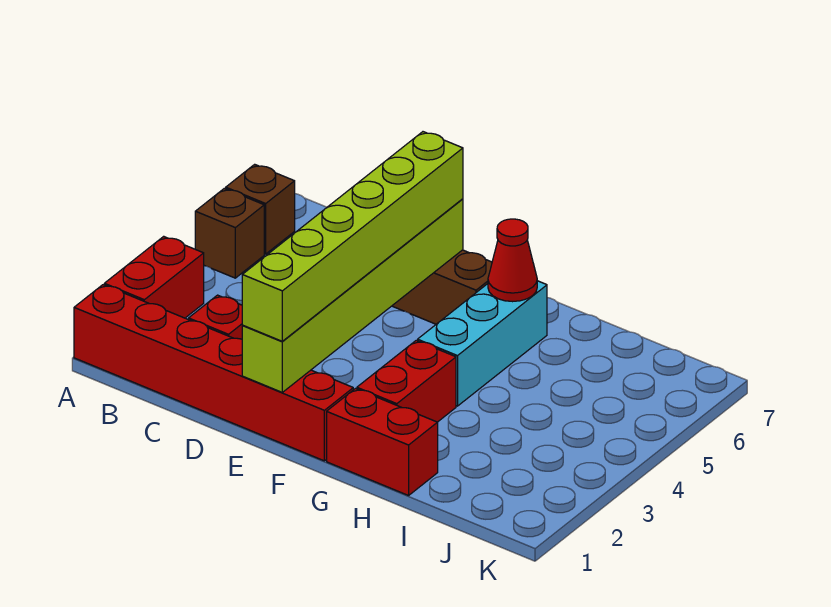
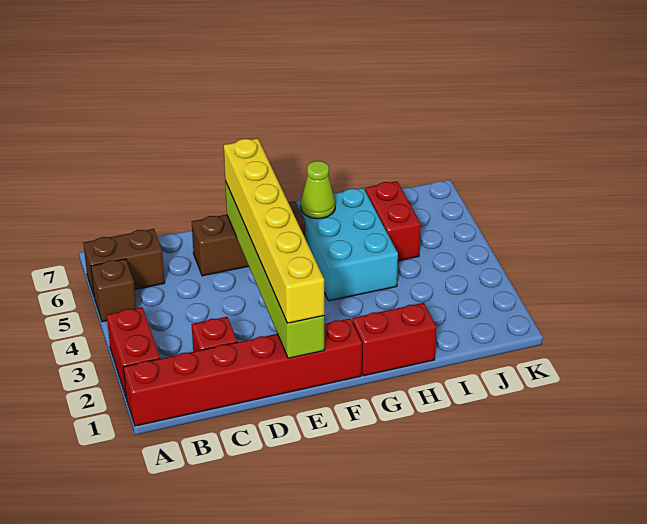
brown 1x1 brick [226,164,295,254] -> brown 1x2 brick [83,229,165,295]
lime 1x6 brick [242,132,463,341] -> yellow 1x6 brick [224,138,324,323]
red 1x2 brick [357,341,456,422] -> red 1x2 brick moved to [365,181,421,261]
cyan 1x3 brick [418,281,547,406] -> cyan 2x3 brick [297,188,398,301]
red 1x1 cone [488,219,537,302] -> lime 1x1 cone [301,161,335,219]

